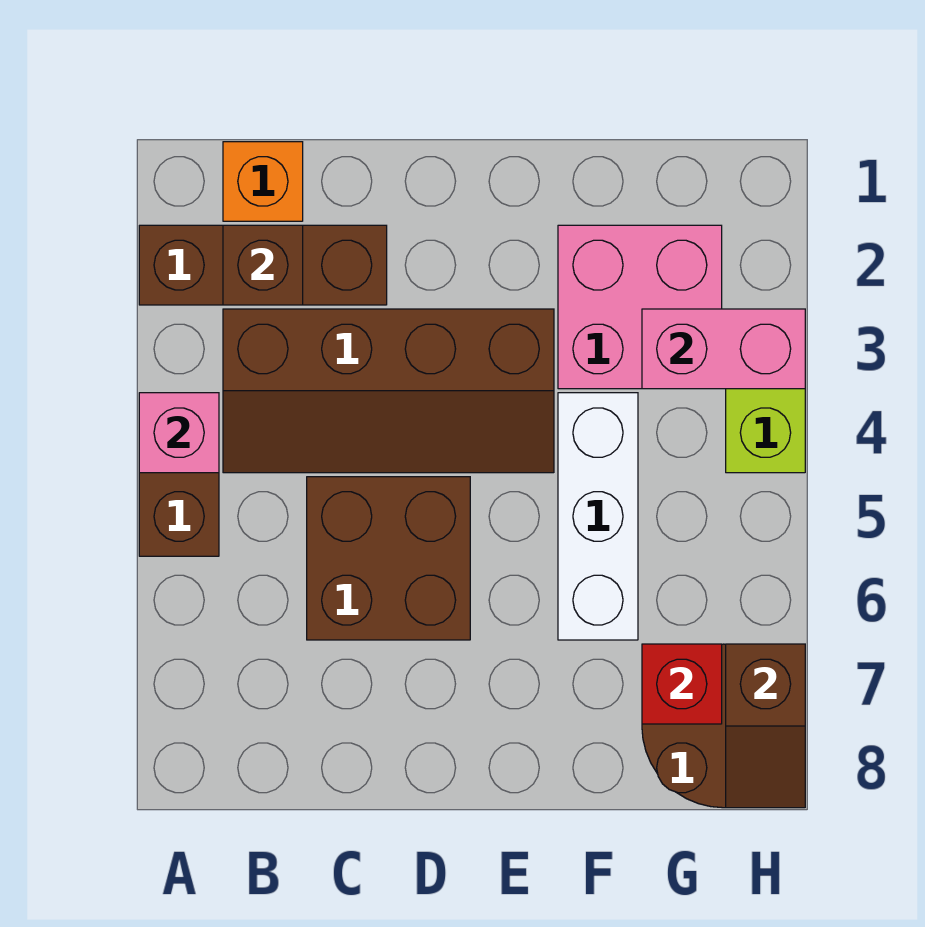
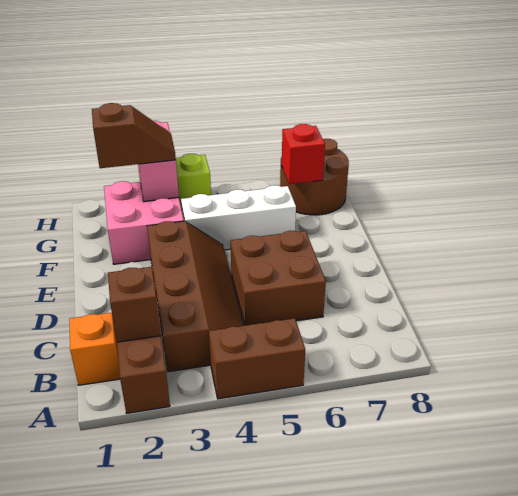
pink 1x1 brick [139,393,219,473] -> none
brown 1x2 slope [726,644,805,808] -> brown 1x2 slope moved to [92,103,176,168]

